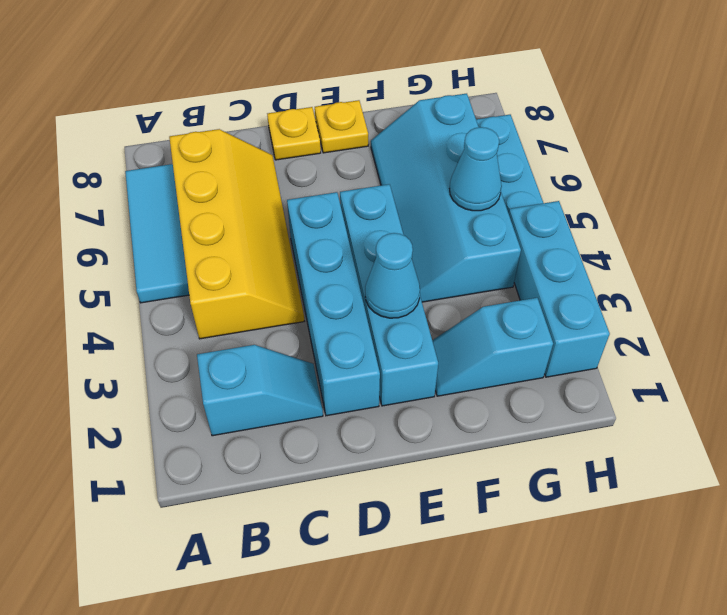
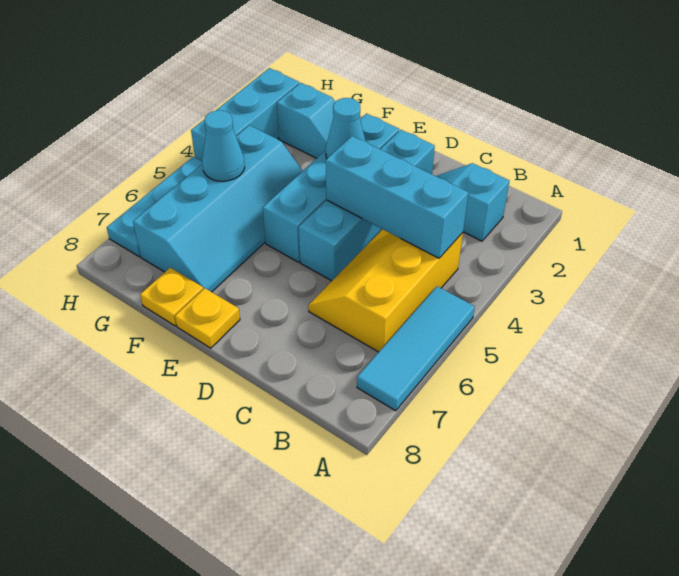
yellow 2x4 slope [169,129,304,339] -> yellow 2x3 slope [308,229,463,352]
none -> cyan 1x3 brick [326,136,468,258]
yellow 1x1 plate [267,107,321,160] -> yellow 1x1 plate moved to [140,268,203,326]

